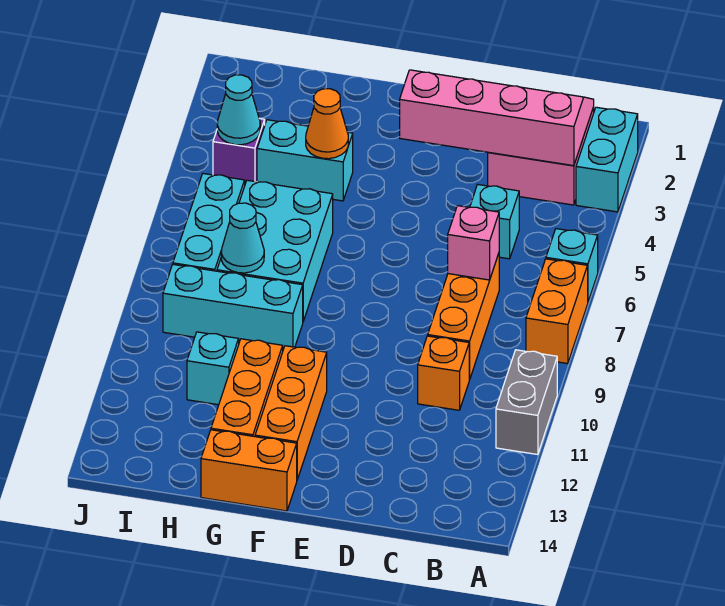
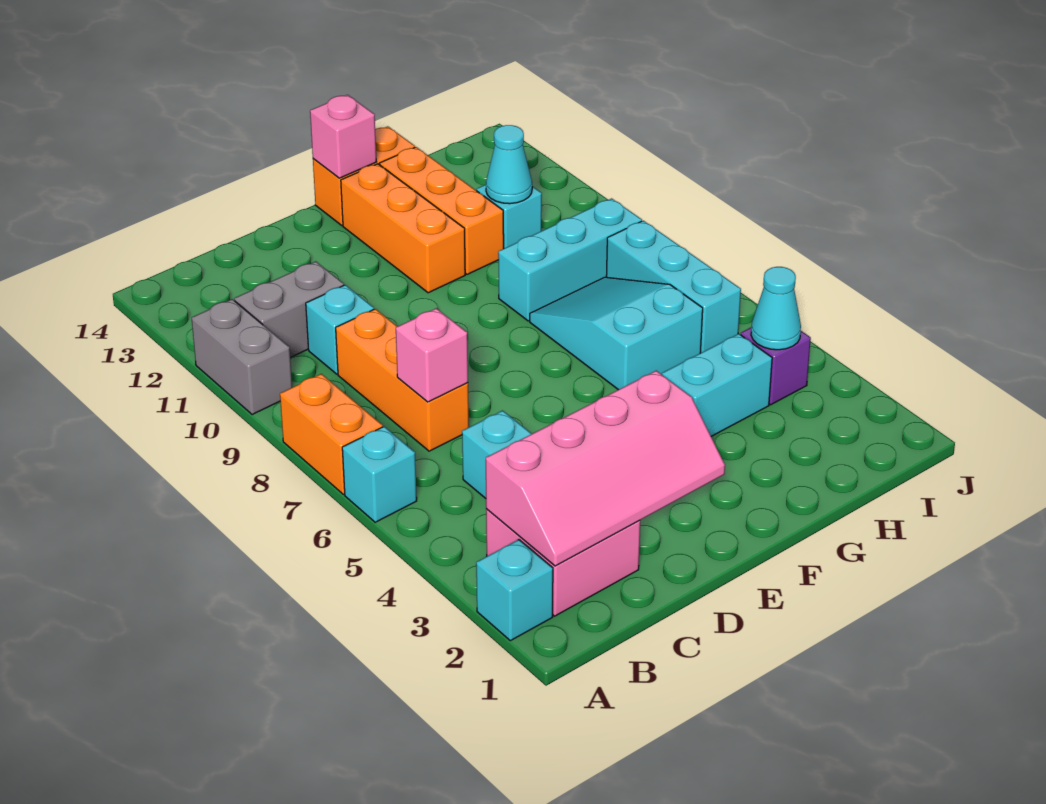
cyan 1x2 brick [576,107,638,212] -> cyan 1x1 brick [476,540,553,641]
none -> grey 1x2 brick [234,261,344,358]
orange 1x1 brick [418,336,469,410] -> cyan 1x1 brick [306,285,374,374]
none -> pink 1x1 brick [310,95,376,178]
orange 1x1 cone [306,89,348,159] -> none
cyan 2x3 brick [217,180,333,321] -> cyan 2x3 slope [530,277,703,390]
cyan 1x1 cone [221,203,264,273] -> cyan 1x1 cone moved to [486,125,532,204]

